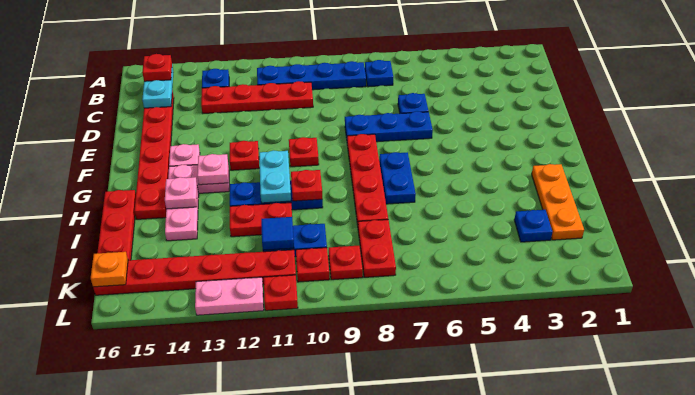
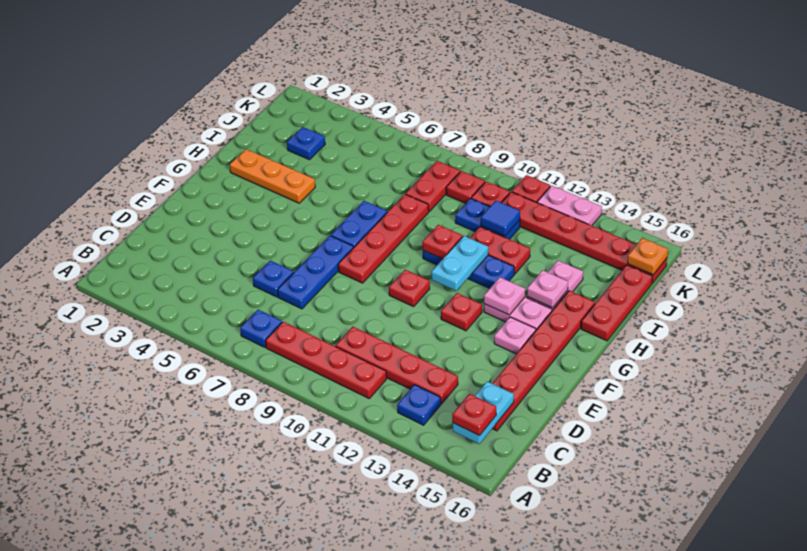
blue 1x4 plate [257,61,366,90] -> red 1x4 plate [265,322,387,398]
blue 1x3 plate [345,111,433,142] -> blue 1x3 plate turned to [278,236,354,309]
orange 1x3 plate [532,164,584,240] -> orange 1x3 plate turned to [230,149,315,203]

